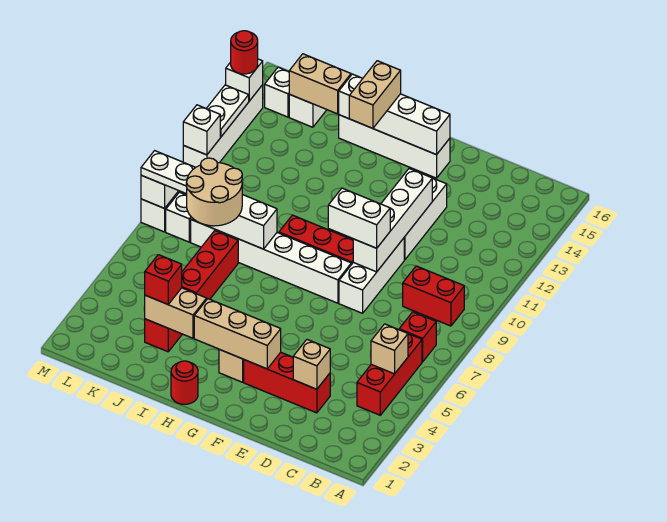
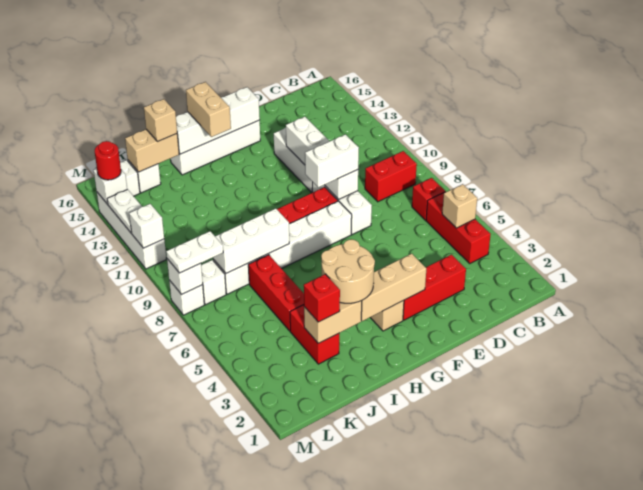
tan 1x1 brick [293,340,330,389] -> tan 1x1 brick moved to [144,99,177,141]
red 1x1 round brick [171,361,198,404] -> none
tan 2x2 round brick [186,158,242,226] -> tan 2x2 round brick moved to [321,240,375,303]

